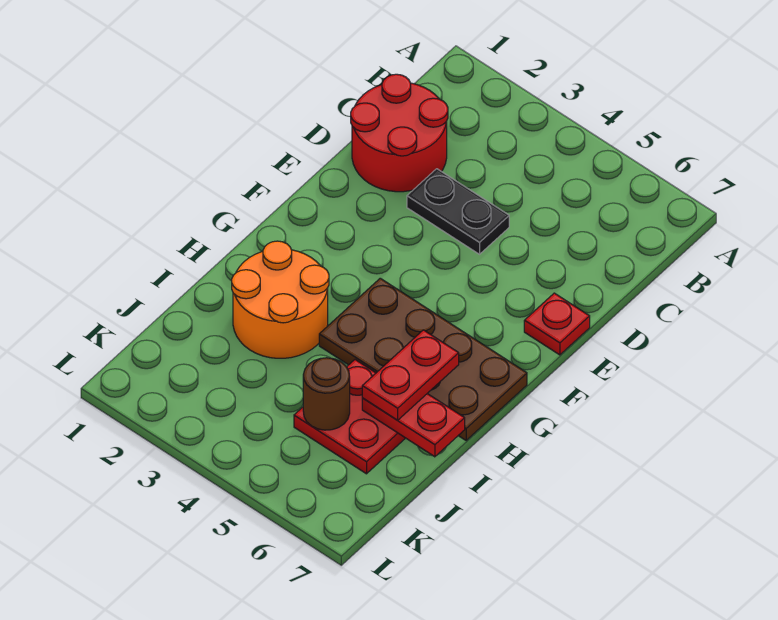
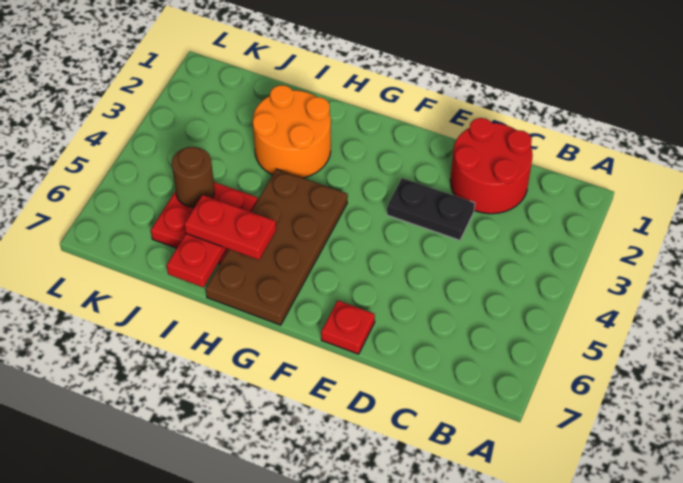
black 1x2 plate [407,169,509,254] -> black 1x2 plate turned to [387,178,475,240]

